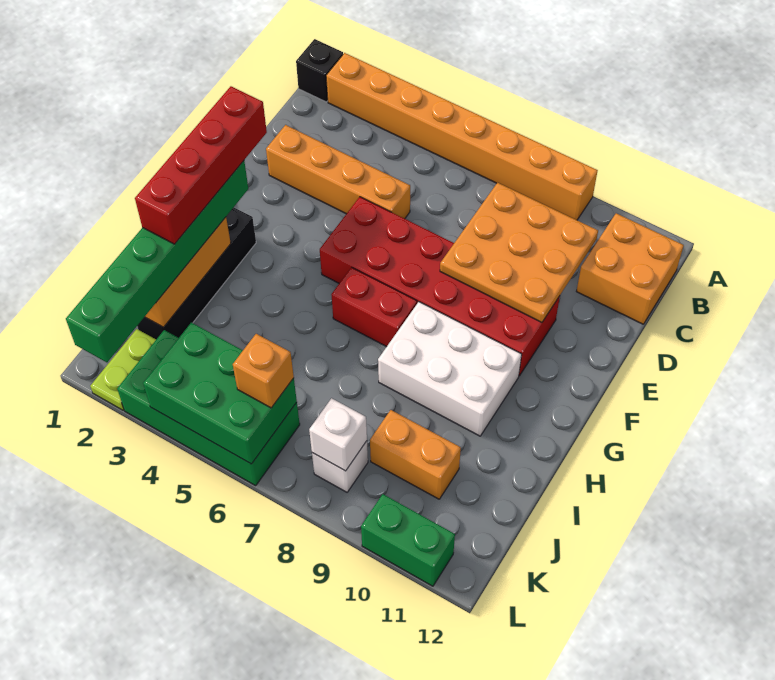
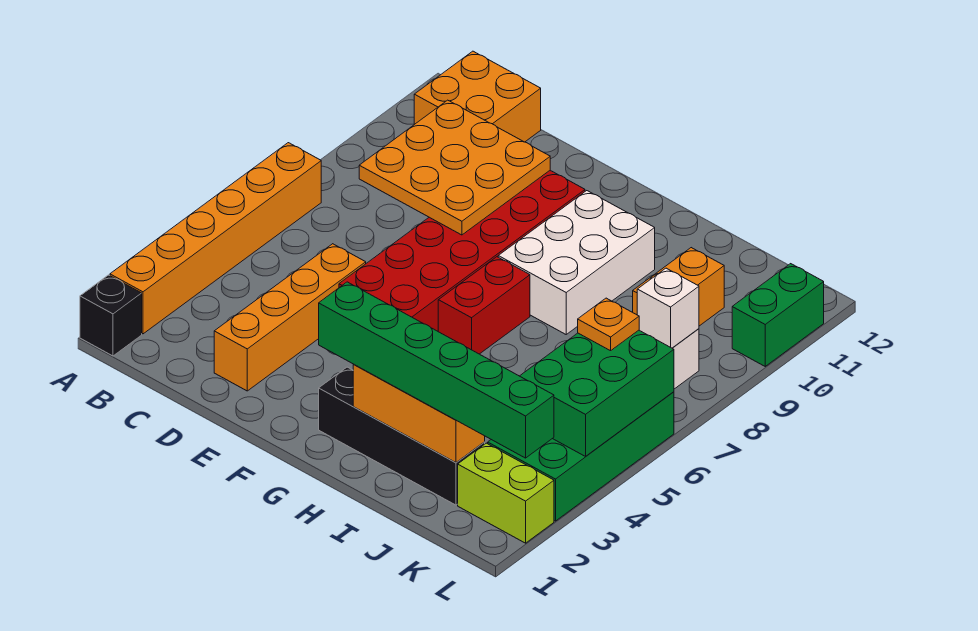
orange 1x8 brick [326,53,598,220] -> orange 1x6 brick [110,143,321,334]
red 1x4 brick [135,86,267,244] -> none
lime 1x2 plate [90,329,156,410] -> lime 1x2 brick [458,443,554,543]
orange 1x1 brick [233,334,294,408] -> orange 1x1 plate [578,298,639,351]

